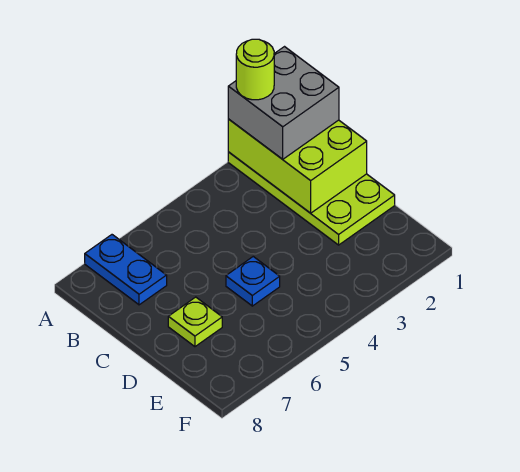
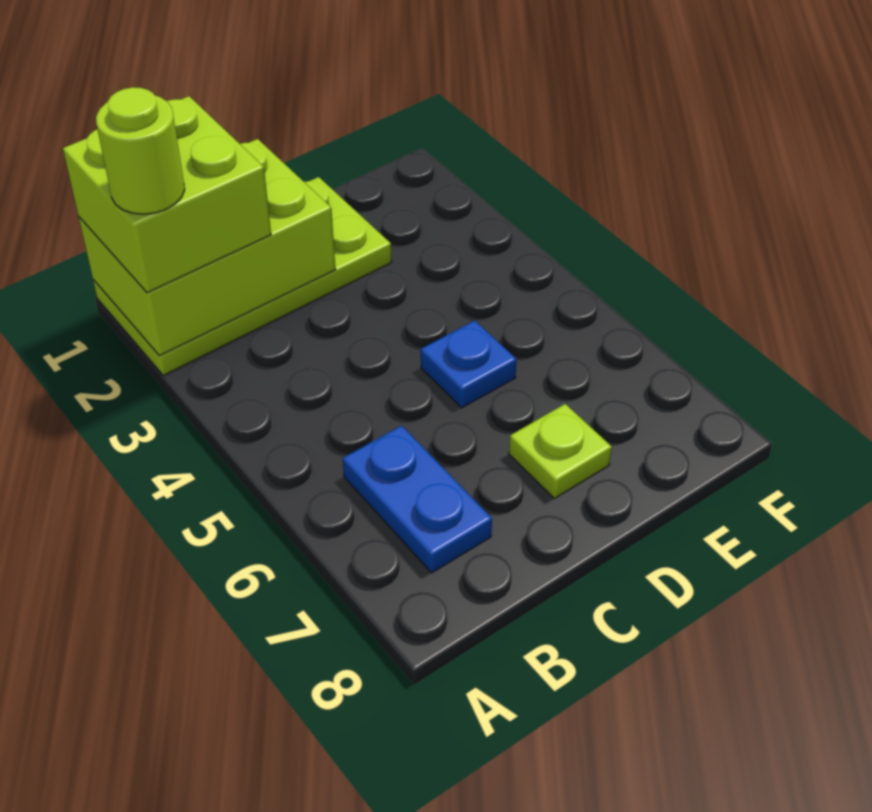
grey 2x2 brick [228,47,339,159] -> lime 2x2 brick [63,96,271,293]
blue 1x2 plate [85,235,167,305] -> blue 1x2 plate turned to [343,426,492,573]

